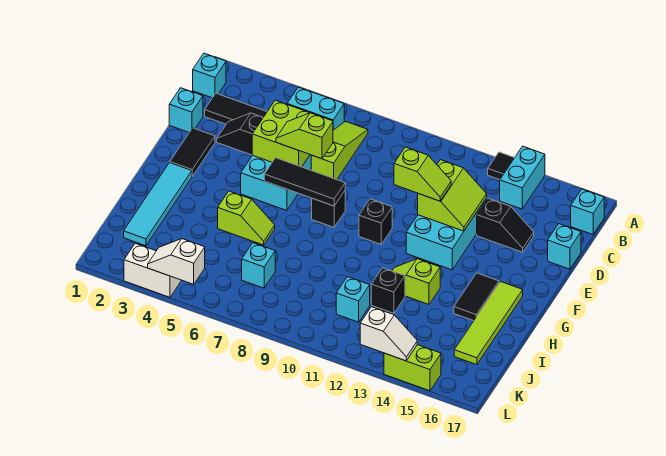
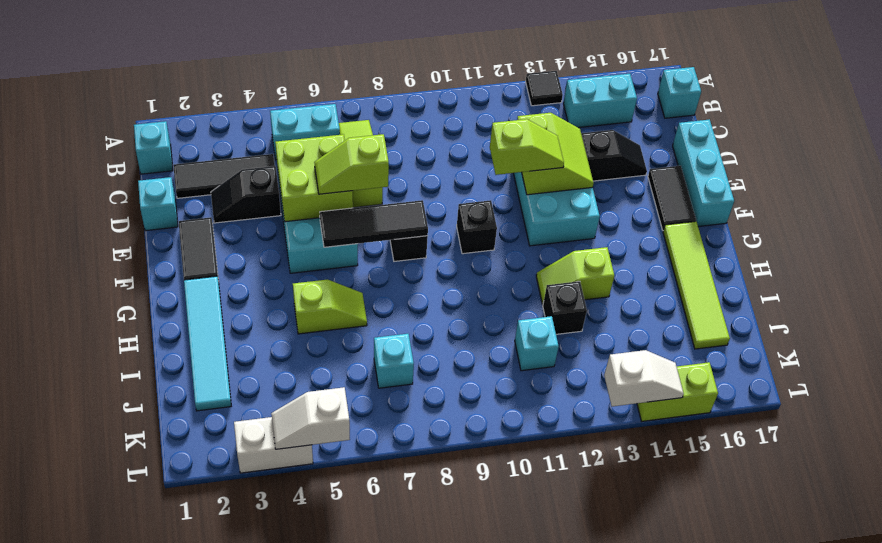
cyan 1x2 brick [500,146,545,209] -> cyan 1x2 brick turned to [563,74,637,128]
cyan 1x1 brick [548,224,581,269] -> cyan 1x3 brick [673,119,734,227]
black 1x2 tile [454,273,499,321] -> black 1x2 tile moved to [648,166,696,230]

